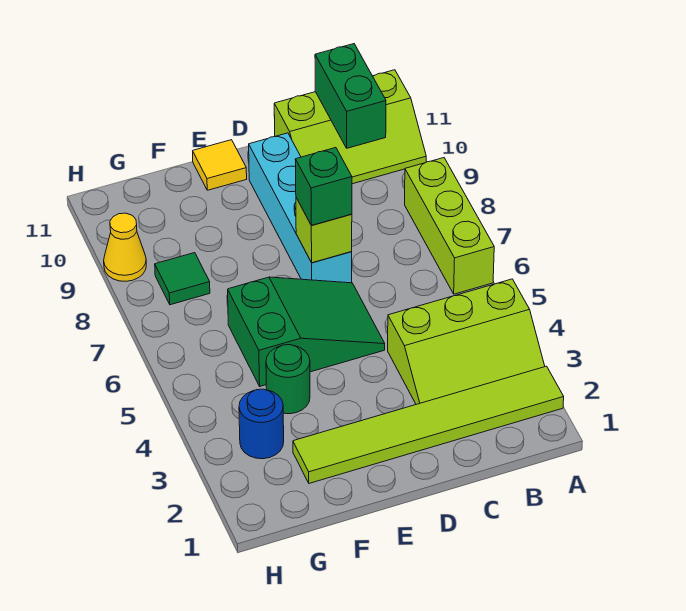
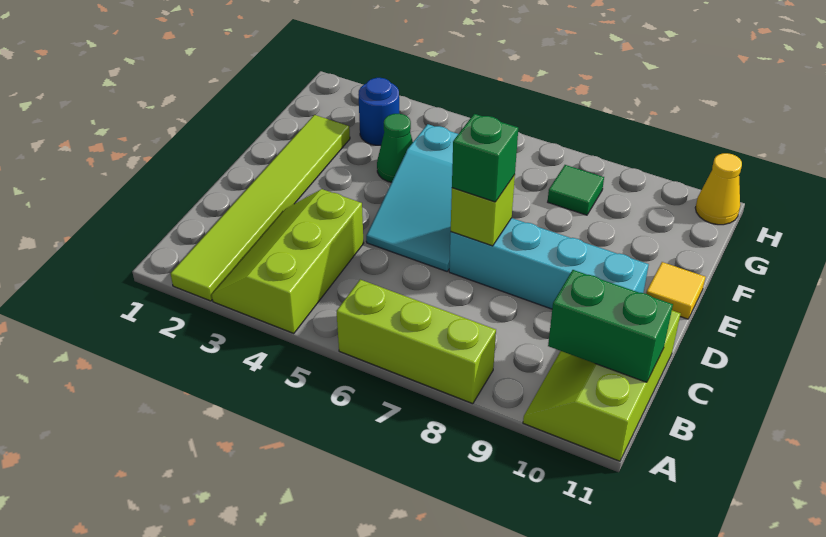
green 2x3 slope [228,277,385,386] -> cyan 2x3 slope [366,124,458,271]
green 1x1 round brick [266,345,310,414] -> green 1x1 cone [377,114,413,182]
yellow 1x1 cone [104,213,146,281] -> yellow 1x1 cone moved to [695,153,742,225]

